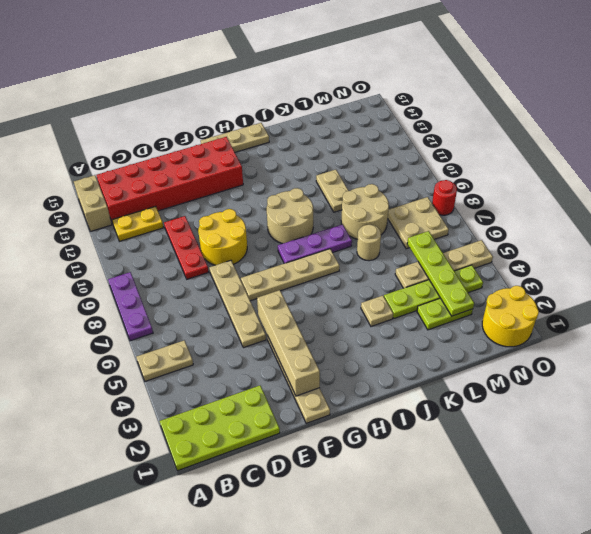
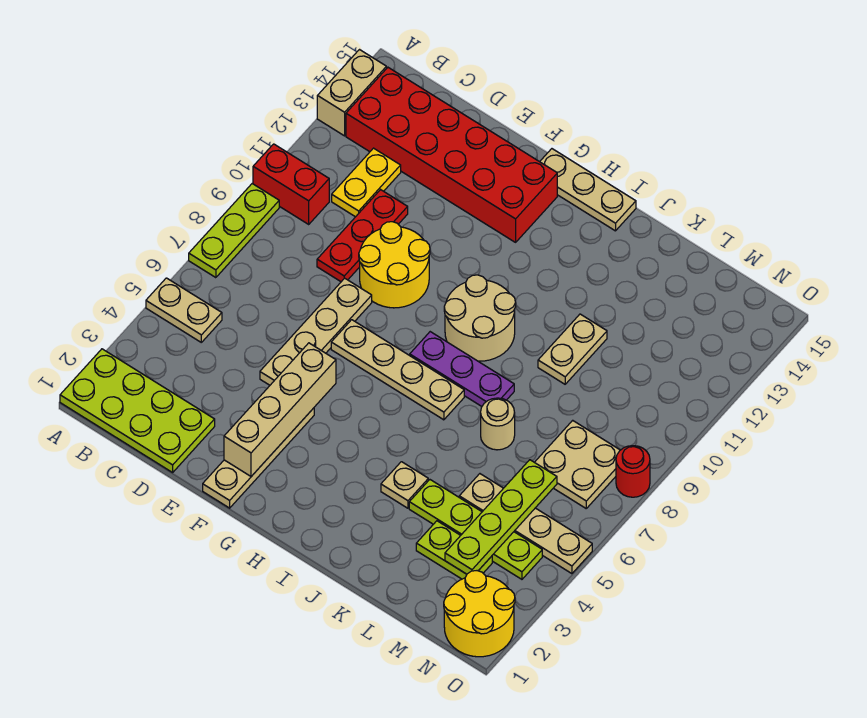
purple 1x3 plate [108,272,153,341] -> lime 1x3 plate [189,184,279,278]
none -> red 1x2 brick [253,144,329,224]
yellow 1x2 plate [112,206,163,241] -> yellow 1x2 plate turned to [332,148,401,217]
tan 2x2 round brick [341,184,389,239] -> none

